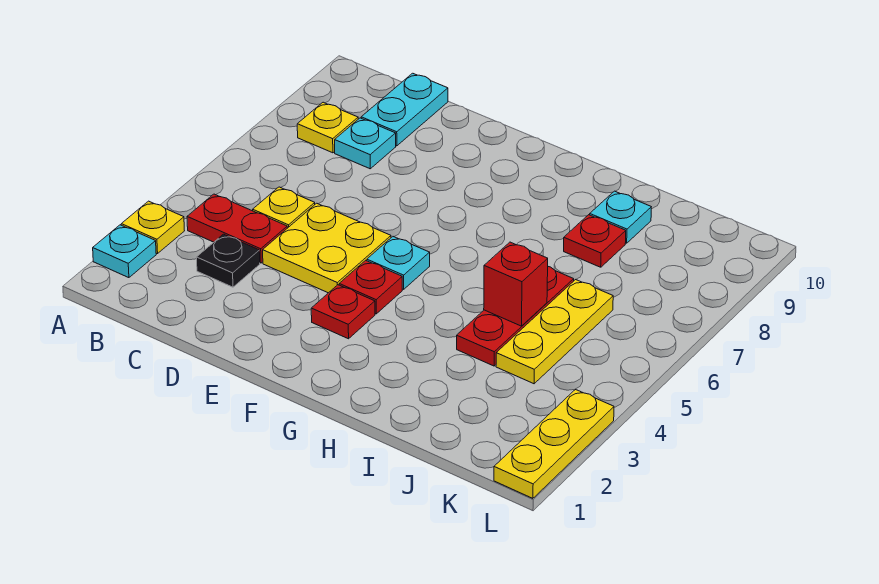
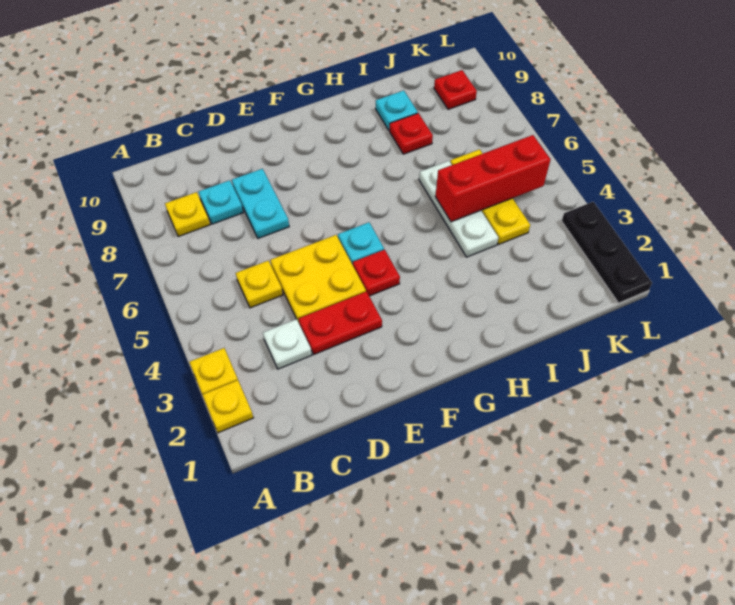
cyan 1x1 plate [93,225,156,278] -> yellow 1x1 plate [202,380,253,433]
red 1x2 plate [187,194,287,263] -> red 1x2 plate moved to [299,292,382,354]
black 1x1 plate [197,234,260,287] -> white 1x1 plate [263,319,312,369]
cyan 1x2 plate [361,73,448,146] -> cyan 1x2 plate moved to [232,169,289,238]
red 1x1 plate [311,285,375,339] -> red 1x1 plate moved to [434,70,477,109]
red 1x3 plate [457,267,574,366] -> white 1x3 plate [419,161,498,257]
red 1x1 brick [484,242,548,326] -> red 1x3 brick [435,135,551,222]
yellow 1x3 plate [494,389,614,498] -> black 1x3 plate [562,202,652,303]

